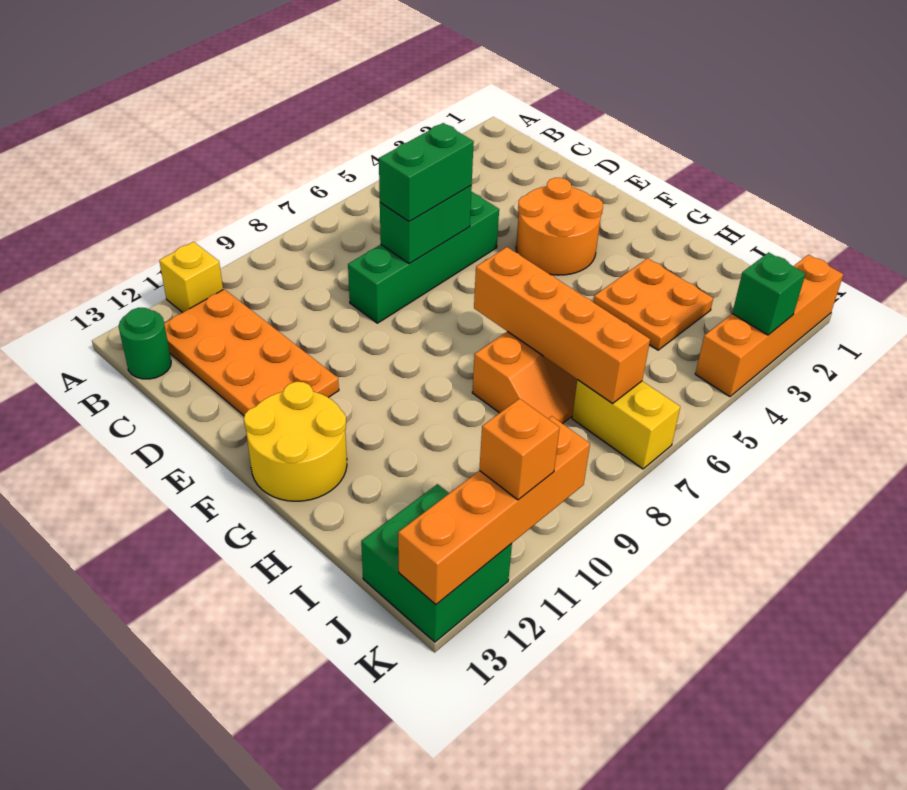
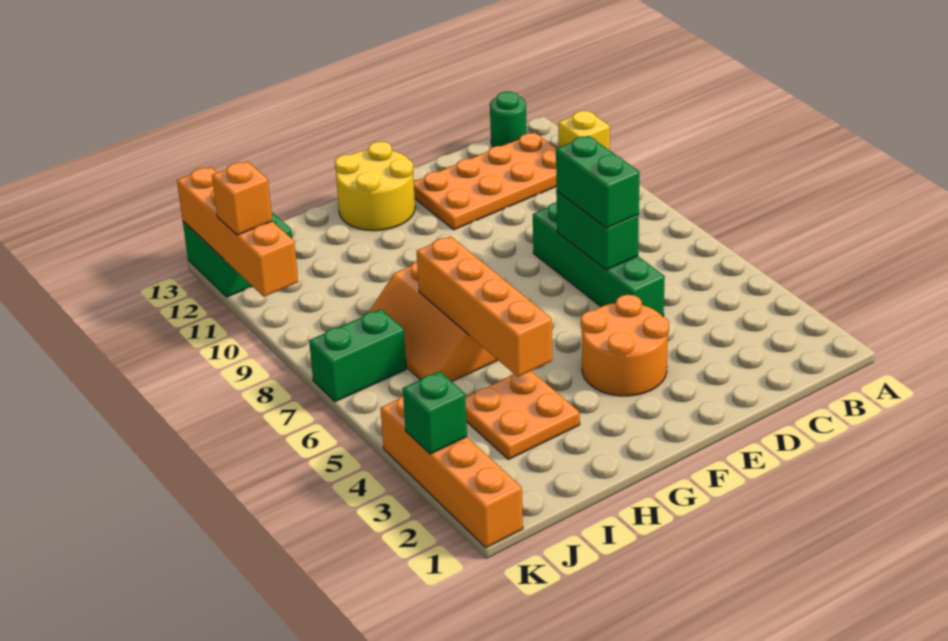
orange 1x4 brick [474,247,650,404] -> orange 1x4 brick turned to [417,236,552,377]
yellow 1x2 brick [572,380,680,469] -> green 1x2 brick [309,309,406,402]

